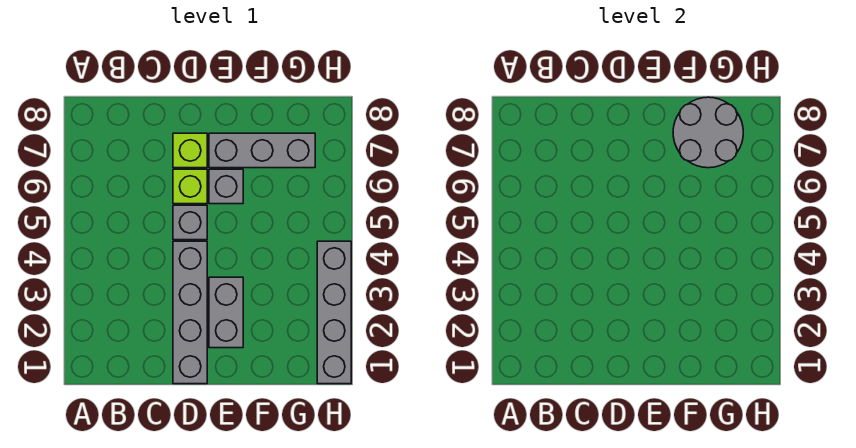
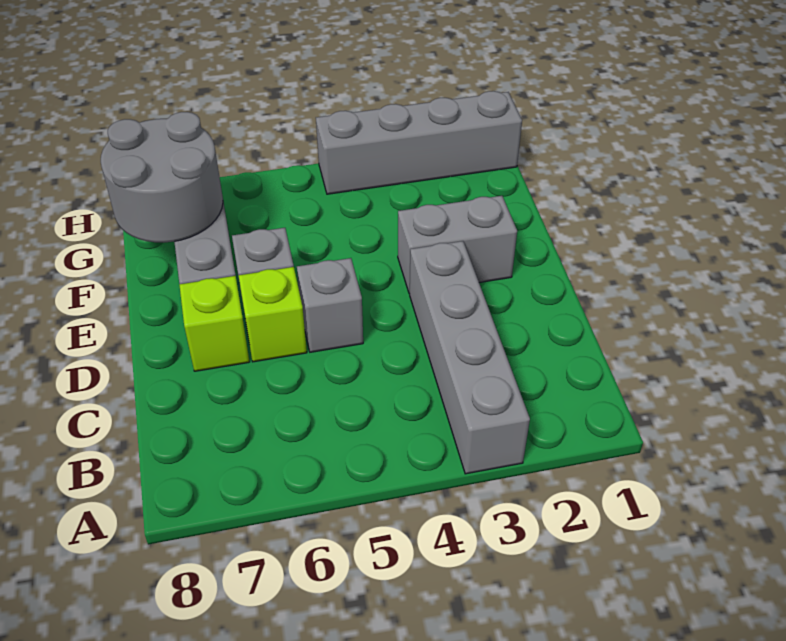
grey 1x4 brick [173,241,207,384] -> grey 1x4 brick turned to [410,241,530,474]

